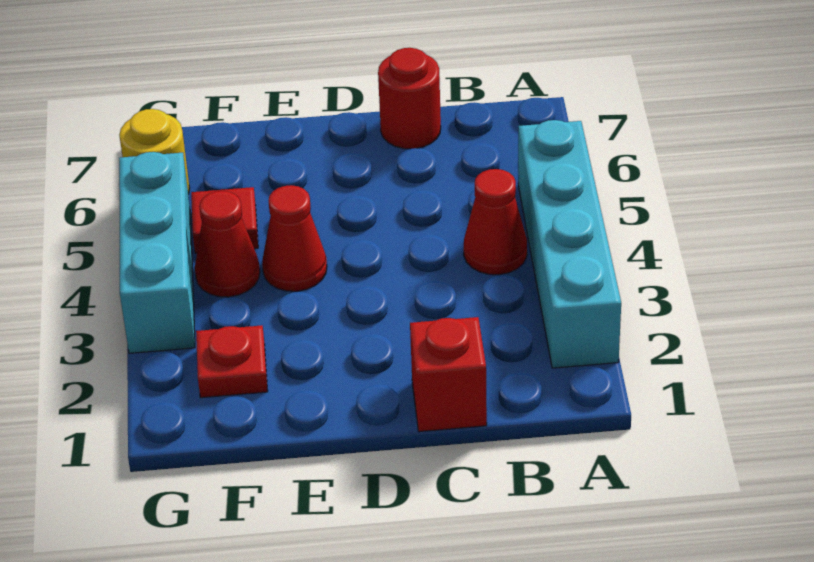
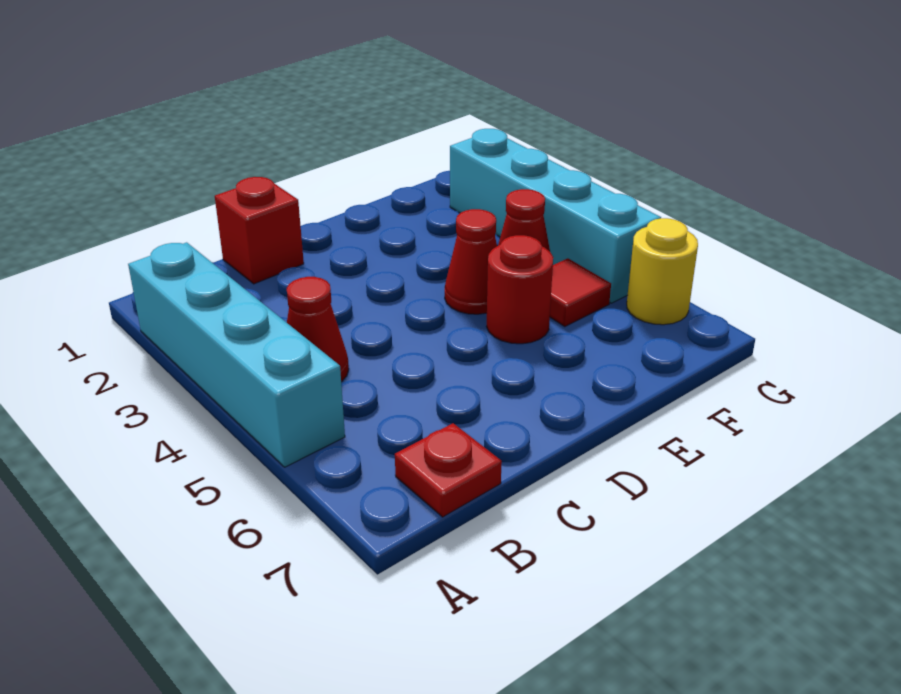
red 1x1 round brick [378,48,441,149] -> red 1x1 round brick moved to [487,235,553,344]
red 1x1 plate [196,325,268,398] -> red 1x1 plate moved to [395,423,502,517]
cyan 1x3 brick [119,152,195,353] -> cyan 1x4 brick [450,129,661,303]

